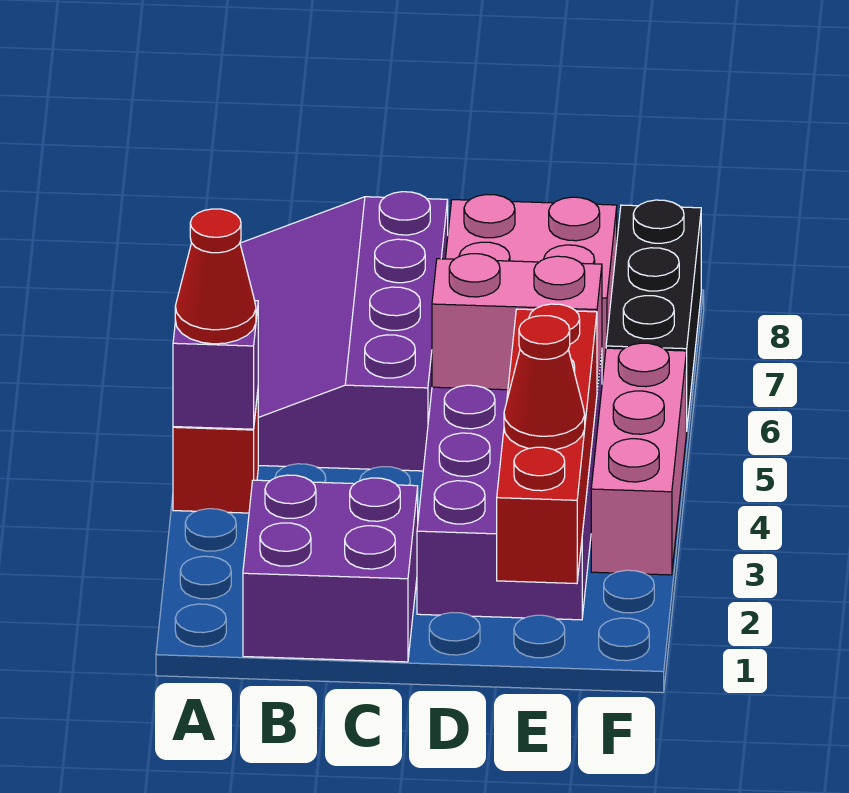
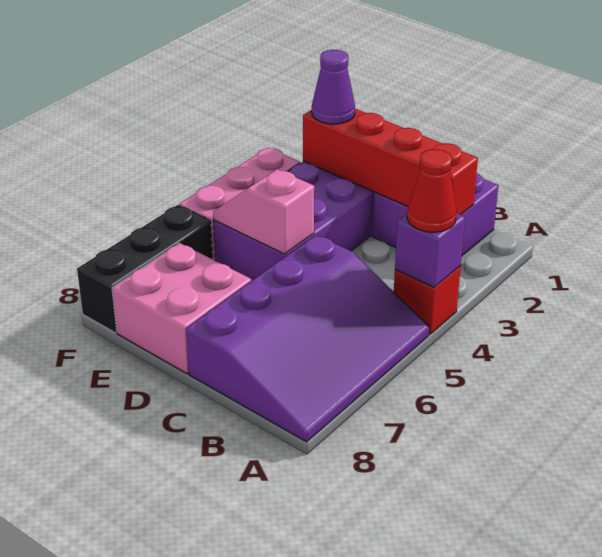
pink 1x2 brick [432,254,602,390] -> pink 1x2 slope [213,169,314,254]
red 1x4 brick [497,304,597,584] -> red 1x4 brick turned to [303,109,478,215]
red 1x1 cone [504,316,585,450] -> purple 1x1 cone [312,50,355,124]

